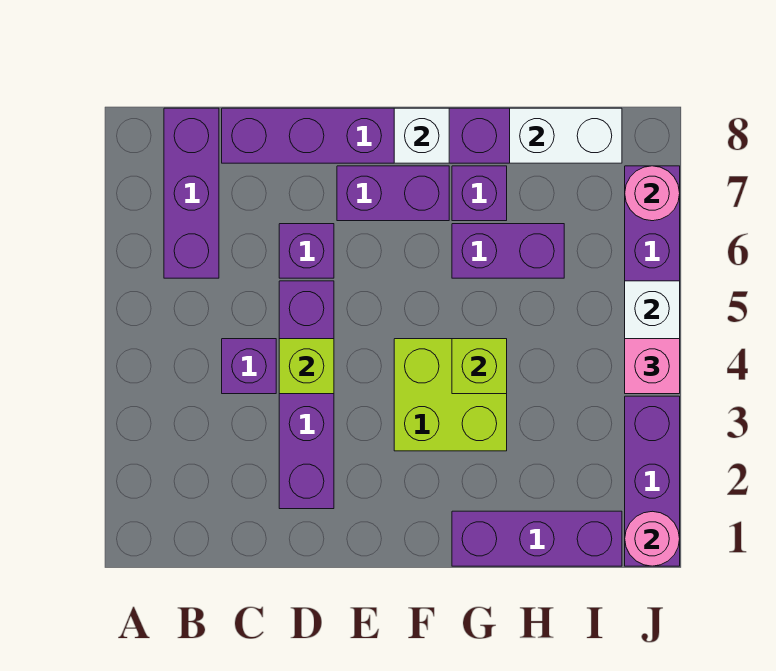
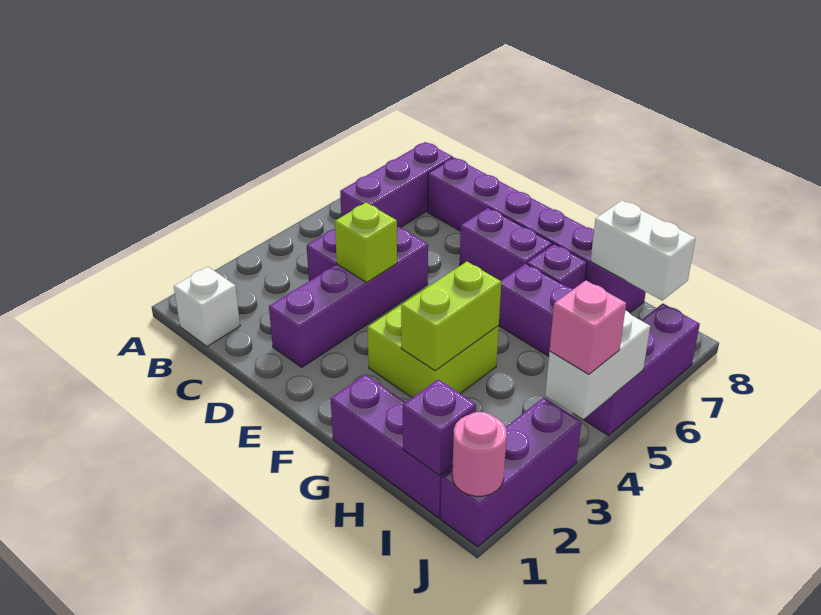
purple 1x1 brick [279,224,334,278] -> purple 1x1 brick moved to [403,379,476,476]
white 1x1 brick [394,108,449,163] -> white 1x1 brick moved to [174,267,240,346]
lime 1x1 brick [452,339,507,394] -> lime 1x2 brick [401,262,501,371]
pink 1x1 round brick [625,166,680,221] -> none

